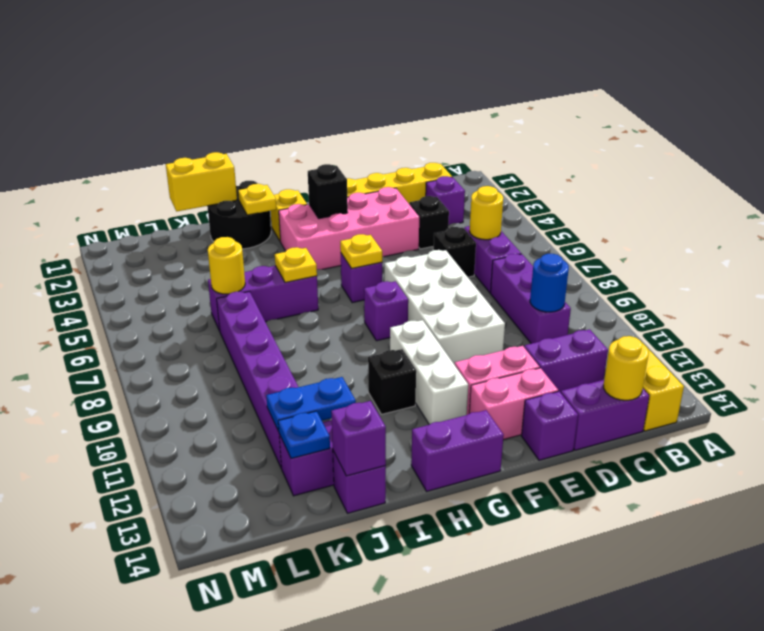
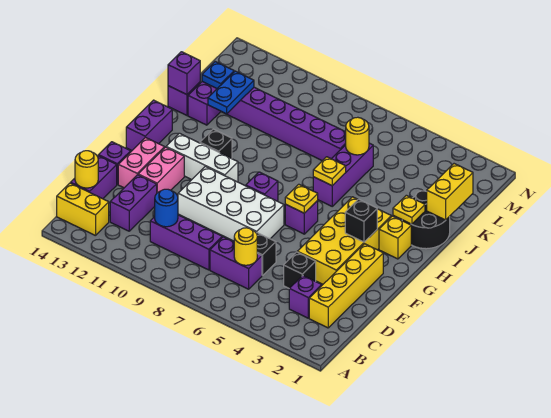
pink 2x4 brick [279,187,419,269] -> yellow 2x4 brick [297,197,391,284]

